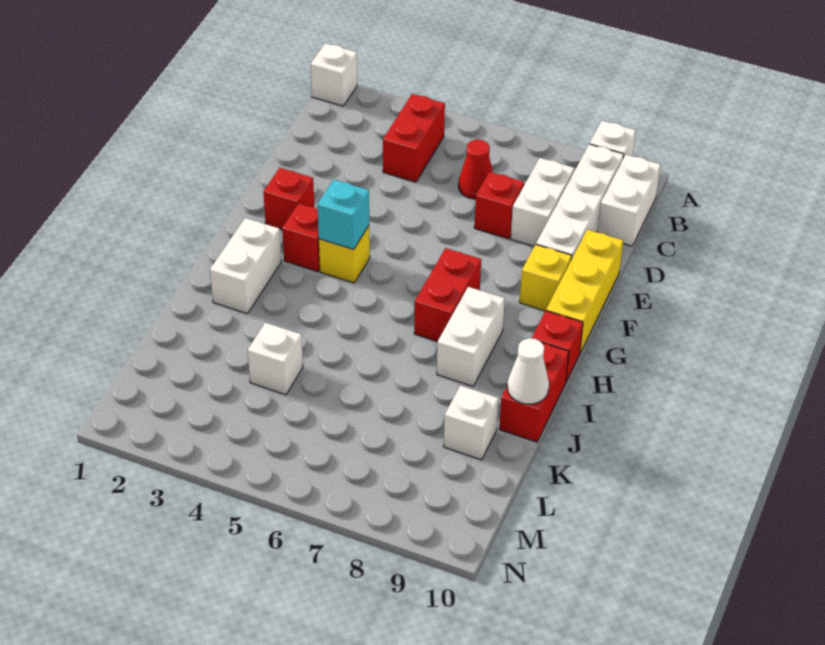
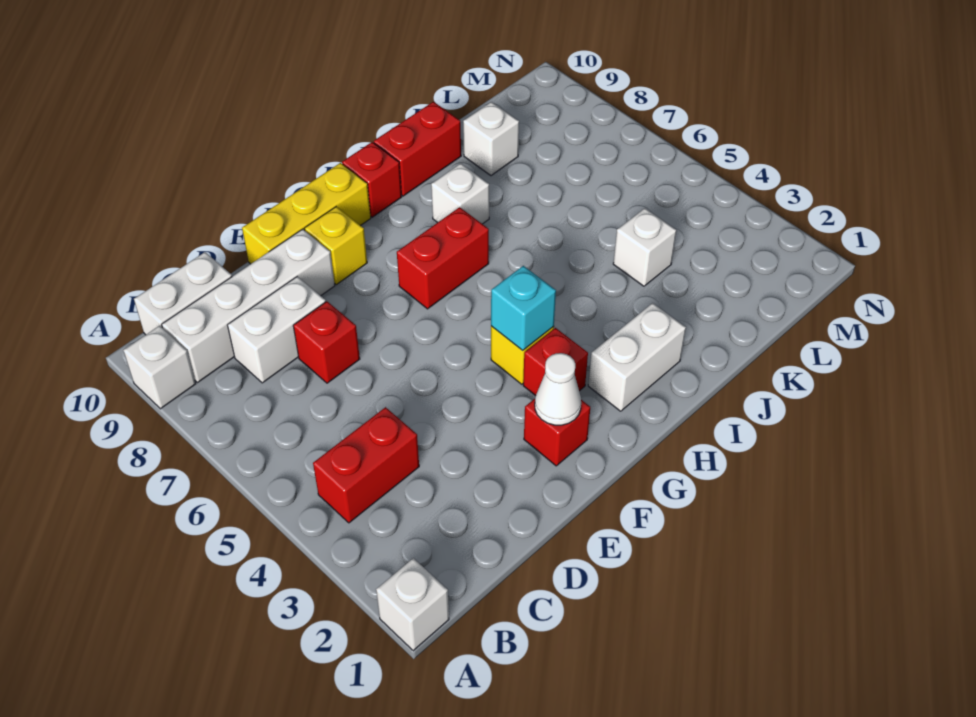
red 1x1 cone [458,139,493,199] -> none
white 1x2 brick [437,287,505,386] -> white 1x1 brick [431,164,489,224]
white 1x1 cone [507,338,549,404] -> white 1x1 cone moved to [535,353,581,425]

